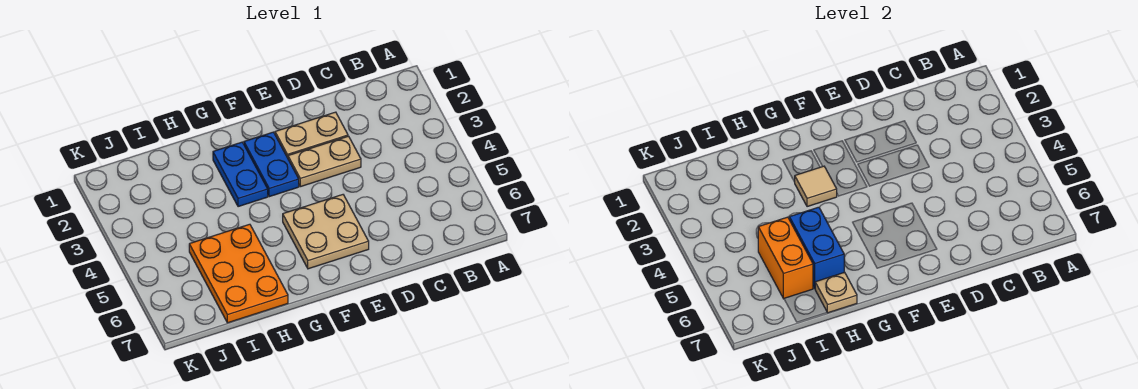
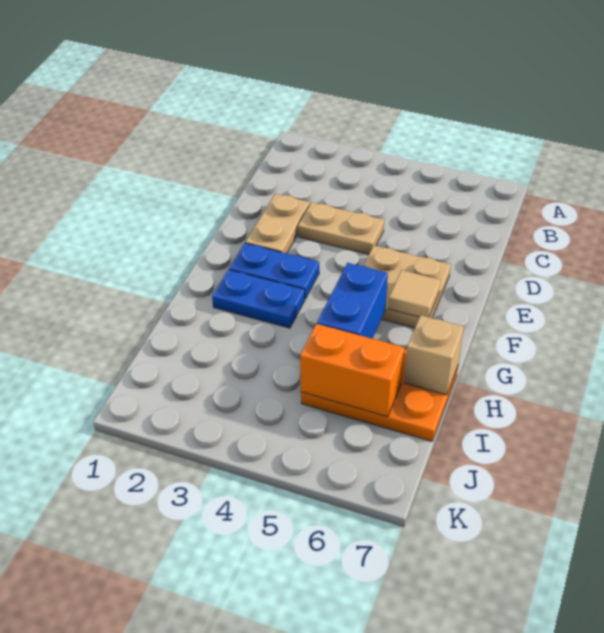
tan 1x2 plate [288,136,361,187] -> tan 1x2 plate turned to [298,202,384,254]
tan 1x1 tile [795,166,837,207] -> tan 1x1 tile moved to [388,270,441,317]
blue 1x2 brick [789,207,844,288] -> blue 1x2 brick turned to [317,263,388,339]
tan 1x1 plate [815,272,857,313] -> tan 1x1 brick [404,315,464,395]

